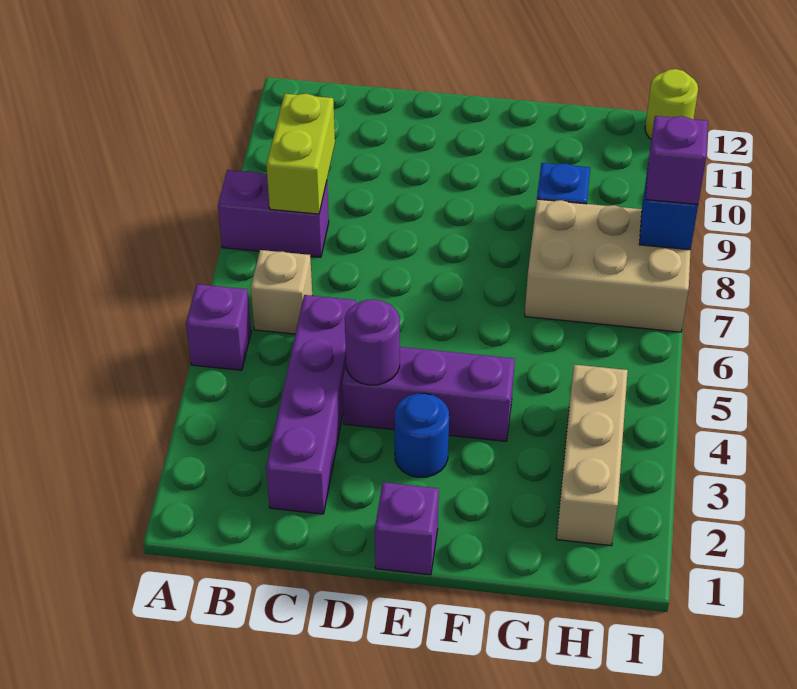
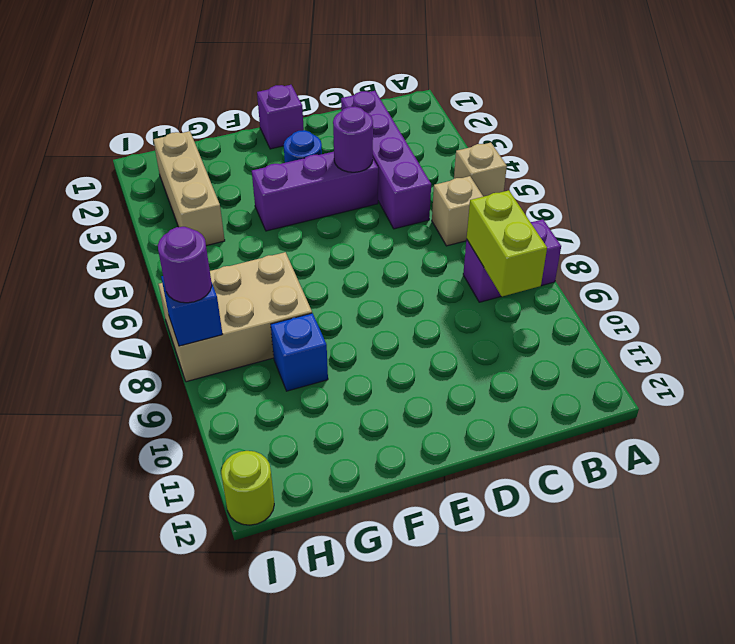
purple 1x1 brick [186,284,251,370] -> tan 1x1 brick [454,143,507,197]
purple 1x1 brick [646,116,708,204] -> purple 1x1 round brick [158,227,212,303]

